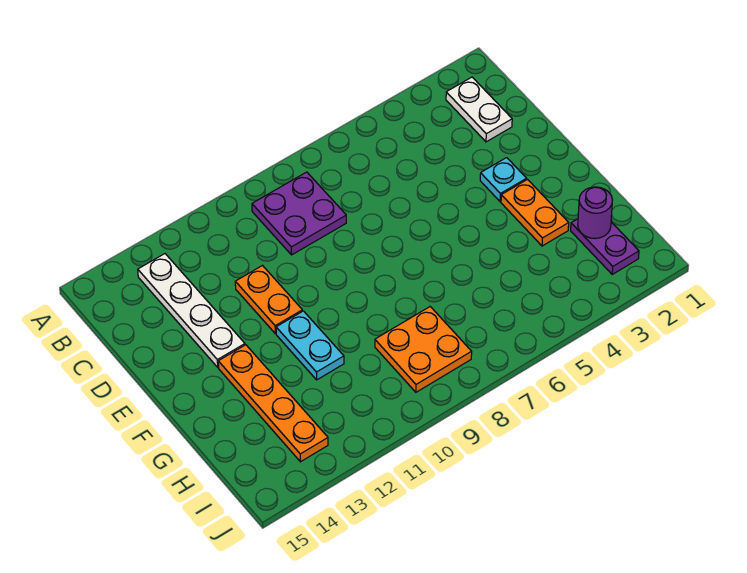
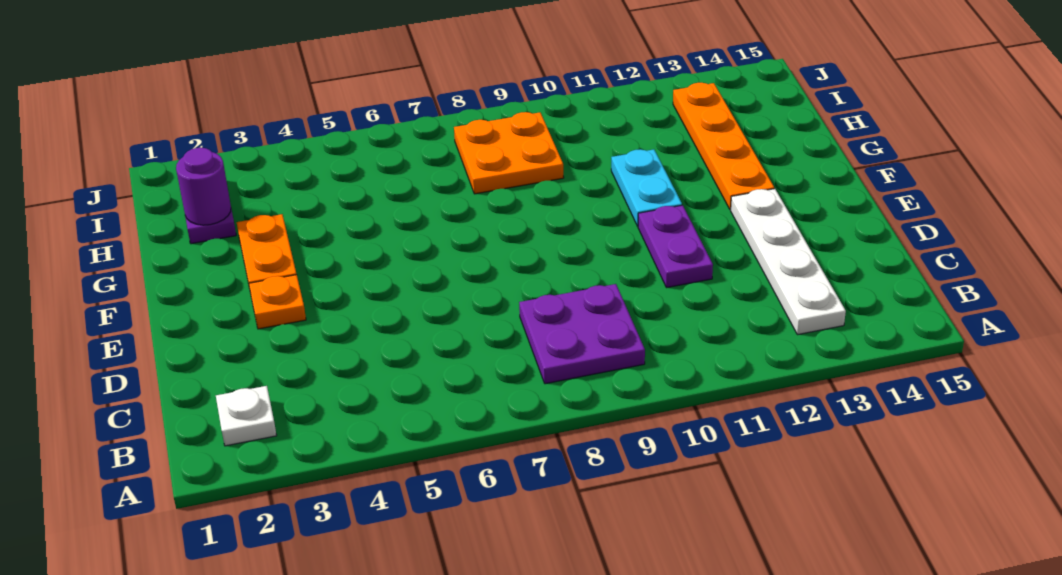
white 1x2 plate [446,77,512,142] -> white 1x1 plate [216,386,277,446]
orange 1x2 plate [235,266,302,334] -> purple 1x2 plate [638,205,713,288]
cyan 1x1 plate [480,158,527,202] -> orange 1x1 plate [249,275,306,329]

